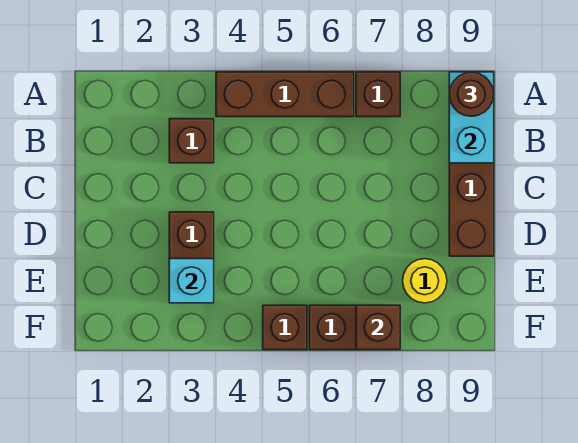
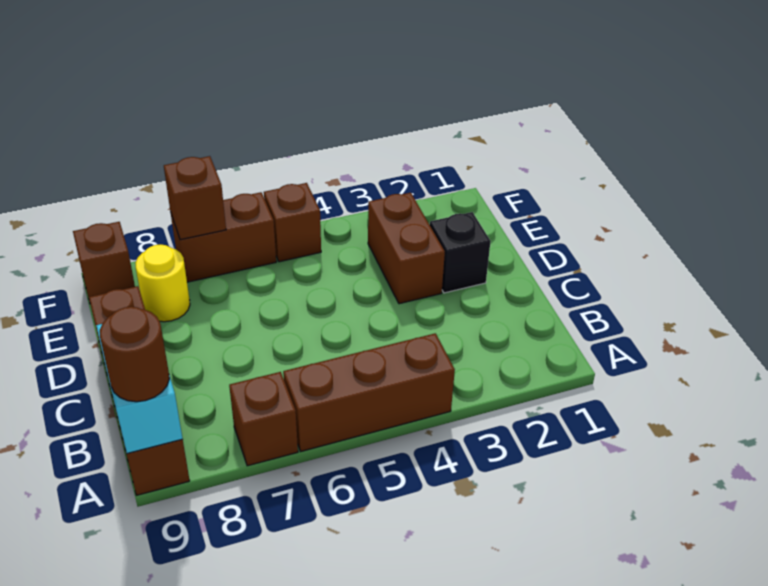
brown 1x1 brick [169,119,214,163] -> brown 1x1 brick moved to [73,222,135,302]
none -> black 1x1 brick [430,212,491,293]
cyan 1x1 brick [169,259,214,303] -> none

